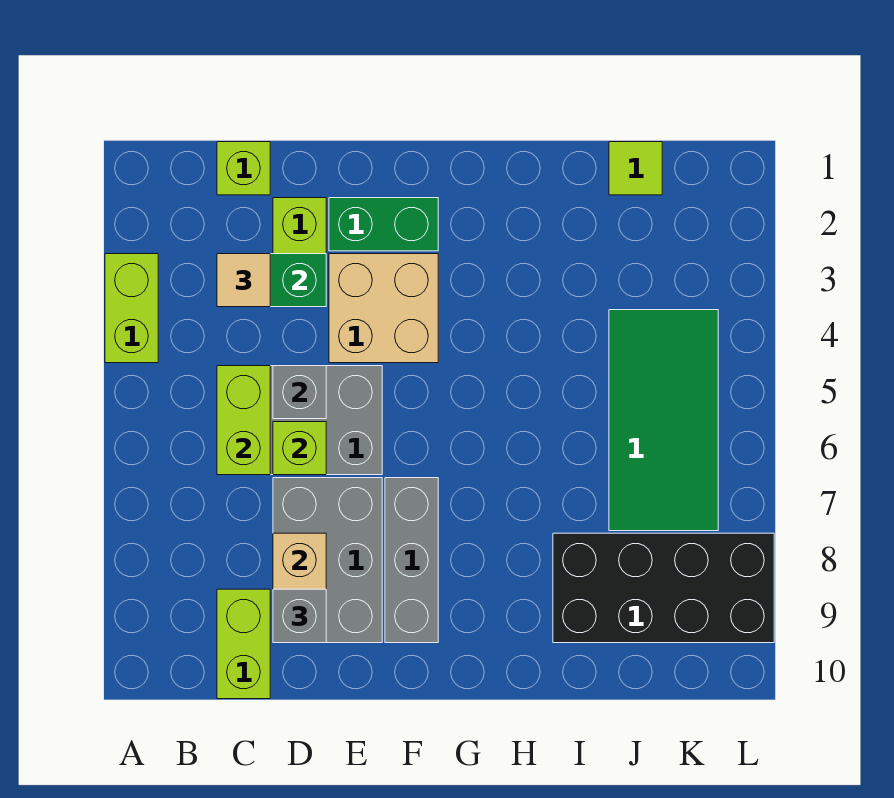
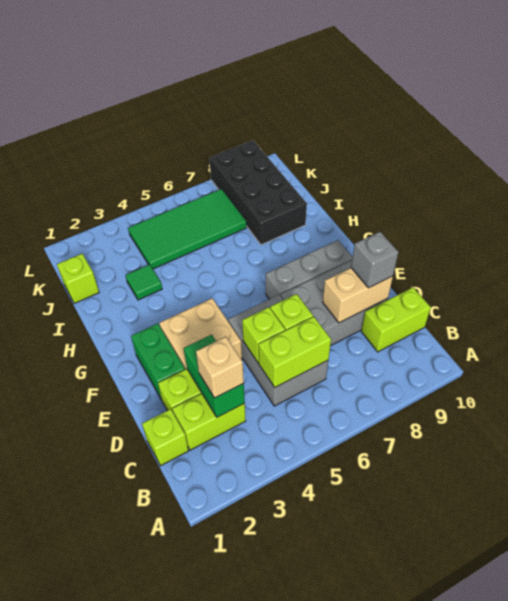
lime 1x2 brick [105,254,158,363] -> lime 1x2 brick moved to [172,393,246,450]
tan 1x1 tile [217,254,270,307] -> tan 1x1 brick [196,337,244,398]
grey 1x1 brick [273,366,326,419] -> lime 1x1 brick [242,307,285,363]
none -> green 1x1 tile [125,265,162,300]
lime 1x1 tile [609,142,662,195] -> lime 1x1 brick [57,254,99,304]

